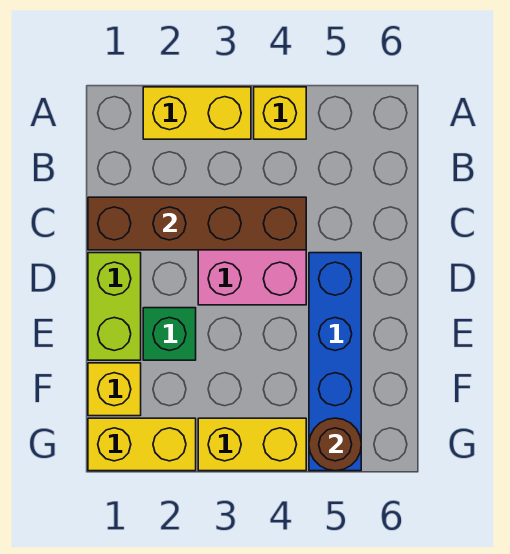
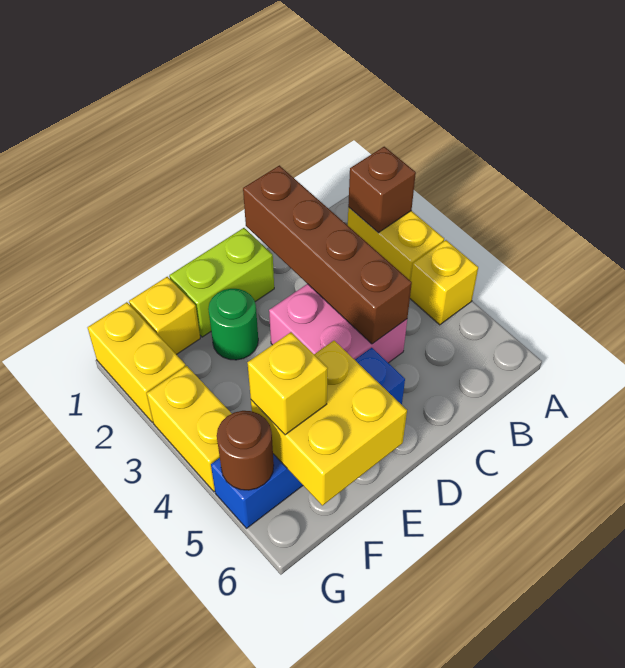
none -> brown 1x1 brick [348,147,416,233]
green 1x1 brick [143,308,196,360] -> green 1x1 round brick [208,289,258,360]
none -> yellow 2x2 brick [251,341,407,506]
none -> yellow 1x1 brick [248,332,328,435]

